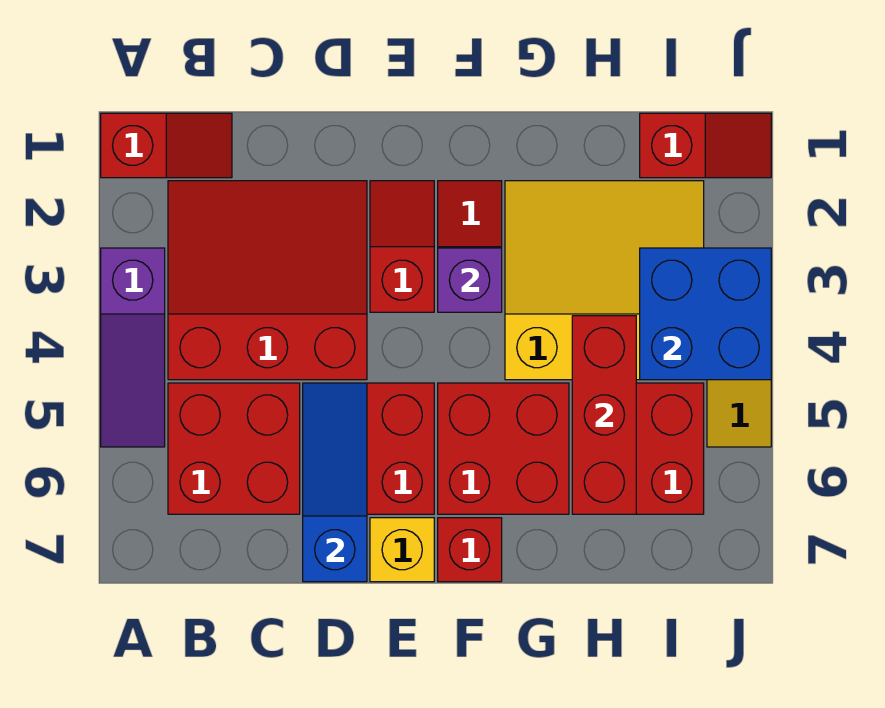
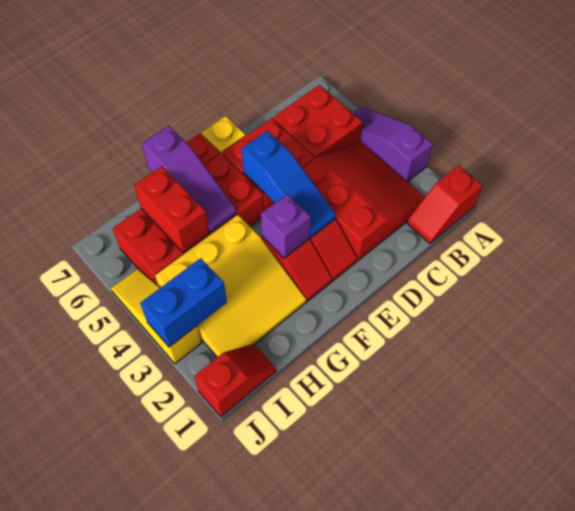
red 3x3 slope [168,181,367,380] -> red 3x3 slope turned to [302,142,425,260]
blue 1x3 slope [303,383,367,582] -> blue 1x3 slope moved to [242,131,336,237]
none -> purple 1x3 slope [142,126,237,232]
red 1x3 brick [572,316,636,514] -> red 1x2 brick [134,166,209,252]
red 1x2 slope [640,113,771,178] -> red 1x2 slope turned to [194,344,276,417]
blue 2x2 brick [640,248,771,380] -> blue 1x2 brick [140,258,227,347]

